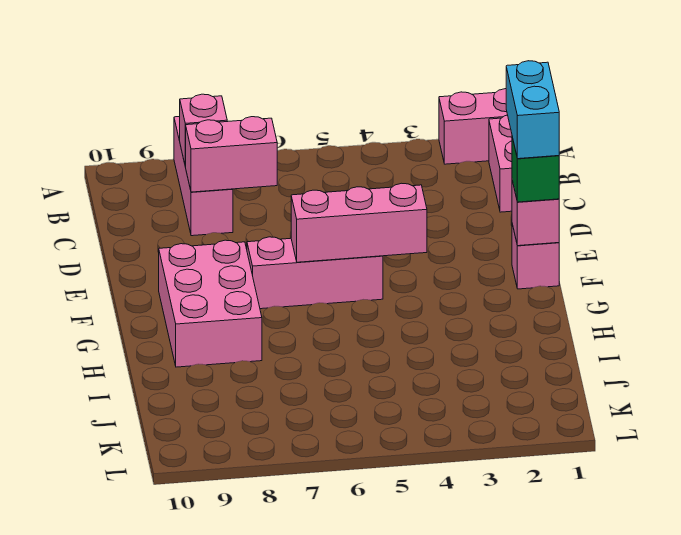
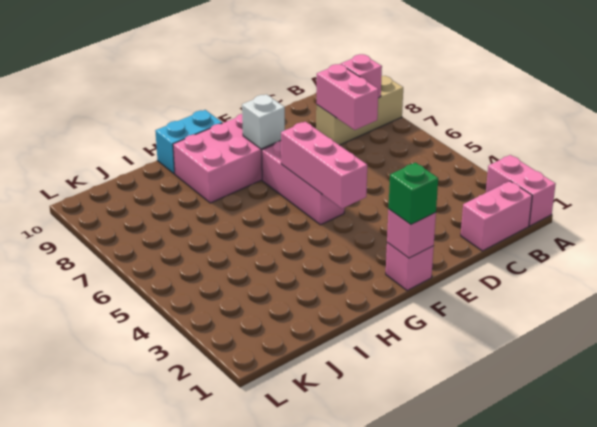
pink 1x3 brick [174,117,233,236] -> tan 1x3 brick [316,76,403,145]
cyan 1x2 brick [506,61,559,159] -> cyan 1x2 brick moved to [155,110,222,174]
none -> white 1x1 brick [242,94,285,149]

